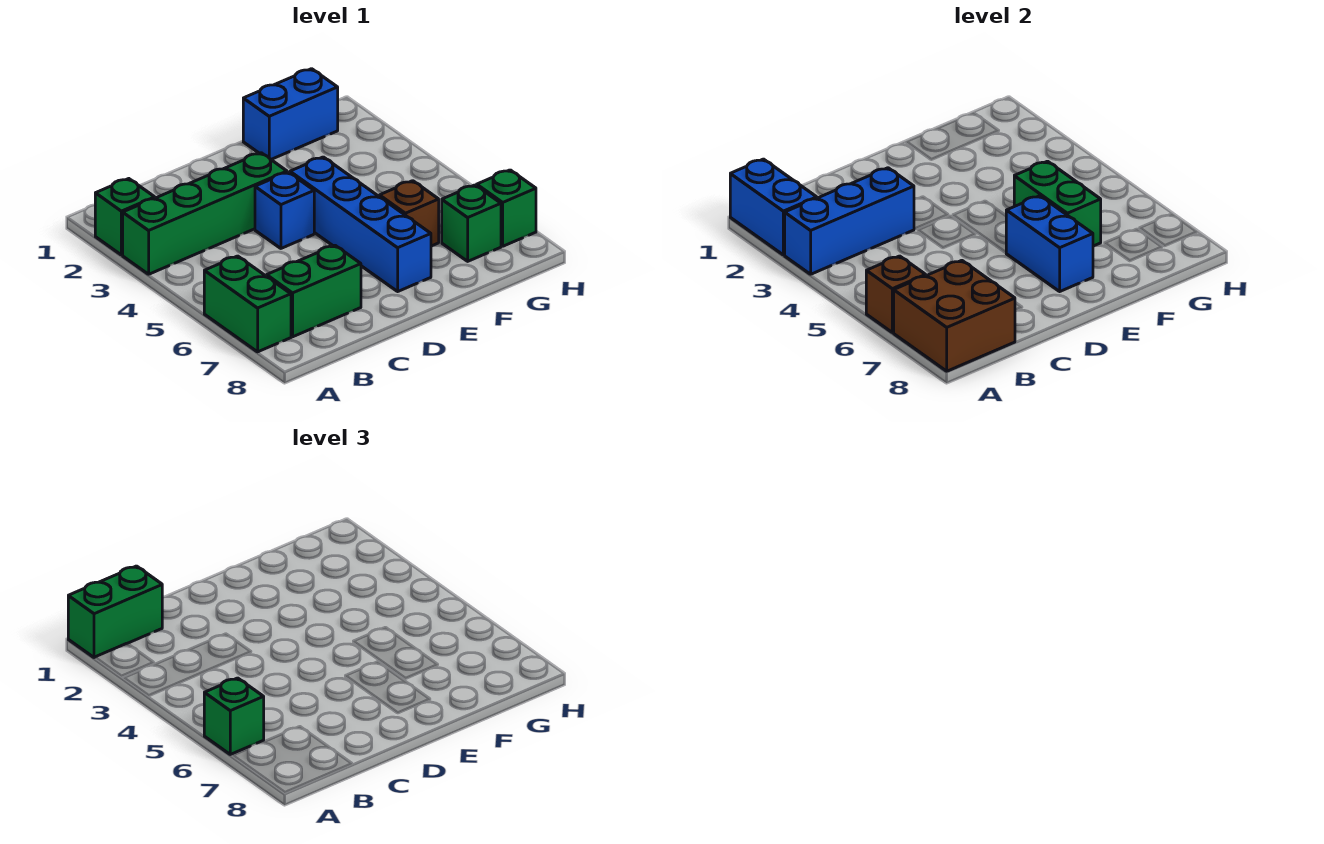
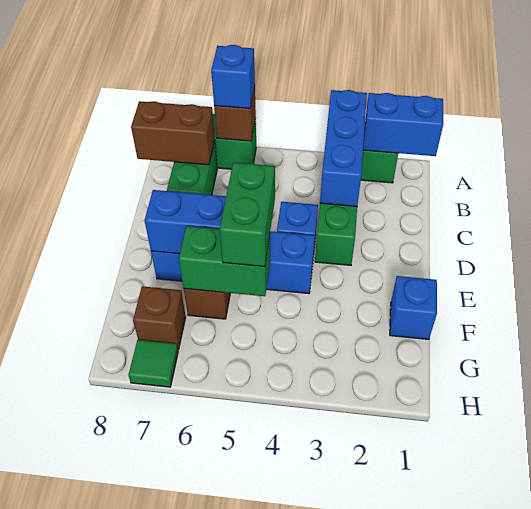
green 1x2 brick [68,566,162,658] -> green 1x2 brick moved to [220,162,275,267]
green 1x1 brick [204,678,264,754] -> blue 1x1 brick [211,45,255,108]
brown 2x2 brick [894,260,1015,371] -> brown 1x2 brick [131,101,215,165]
blue 1x2 brick [243,69,338,159] -> blue 1x1 brick [390,276,437,339]
green 1x1 brick [442,185,501,261] -> brown 1x1 brick [133,286,186,350]
green 1x1 brick [477,170,536,246] -> green 1x1 tile [129,340,178,387]

